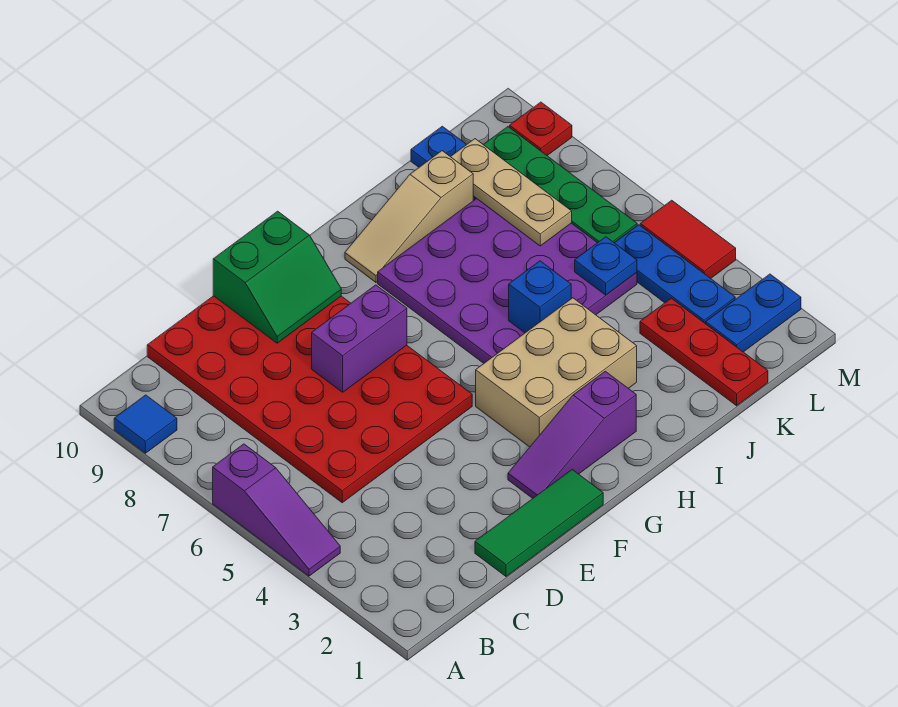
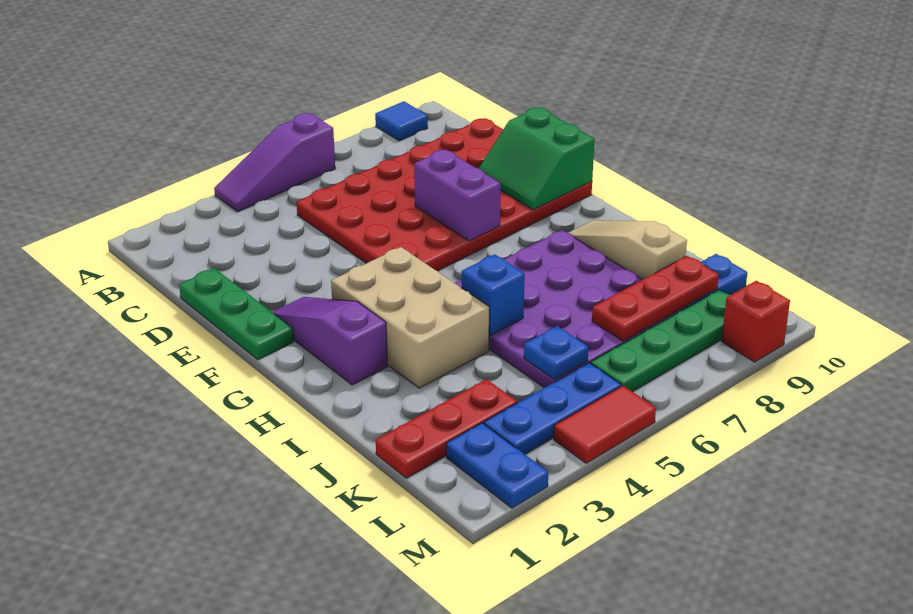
green 1x3 tile [475,470,603,576] -> green 1x3 plate [179,268,294,360]
tan 1x3 plate [451,139,572,246] -> red 1x3 plate [592,256,719,341]
red 1x1 plate [510,102,572,156] -> red 1x1 brick [722,281,790,362]

